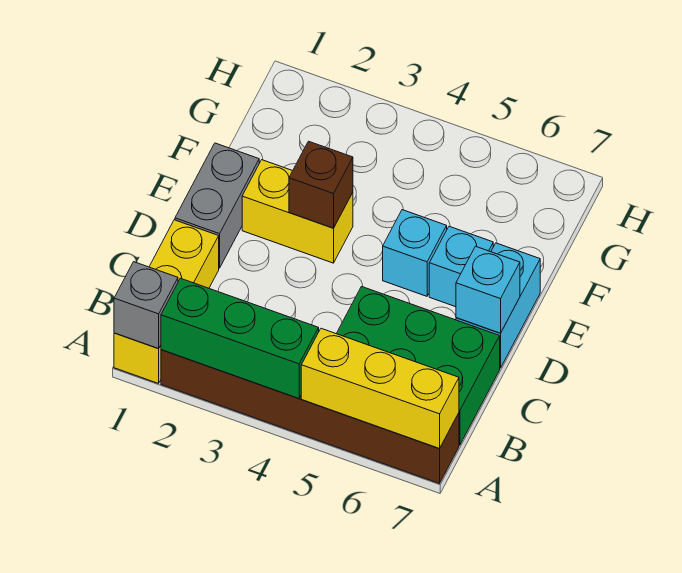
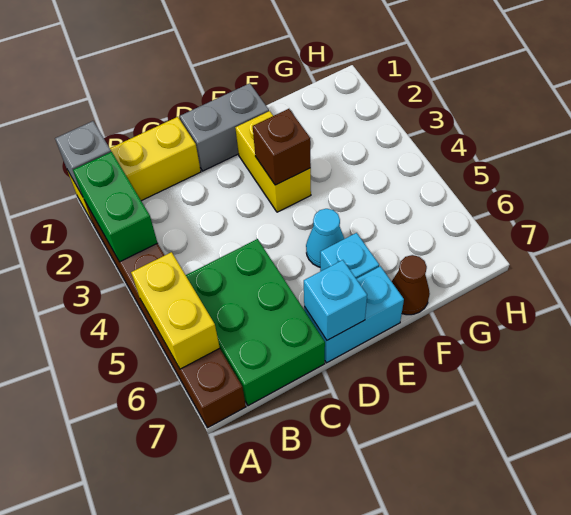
green 1x3 brick [161,278,319,399] -> green 1x2 brick [73,152,157,262]
yellow 1x3 brick [301,328,459,449] -> yellow 1x2 brick [131,252,220,369]
cyan 1x1 brick [383,210,447,296] -> cyan 1x1 cone [306,209,344,267]
none -> brown 1x1 cone [392,255,430,315]

